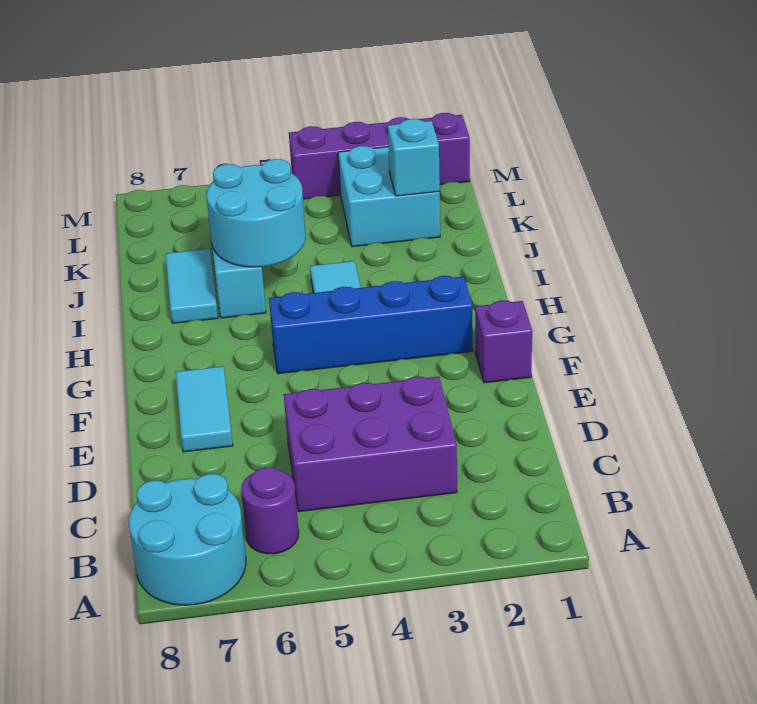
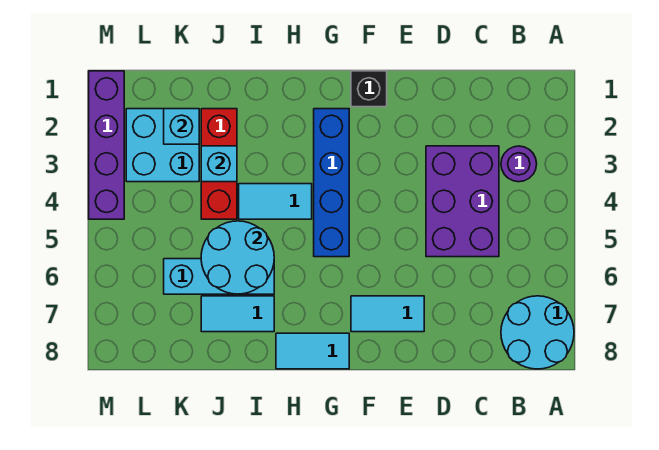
purple 1x1 round brick [241,467,299,554] -> purple 1x1 round brick moved to [501,146,537,182]
purple 1x1 brick [475,300,532,383] -> black 1x1 brick [351,71,387,107]
none -> cyan 1x2 tile [276,333,349,369]
none -> red 1x3 brick [201,109,237,219]
none -> cyan 1x1 brick [201,146,237,182]

